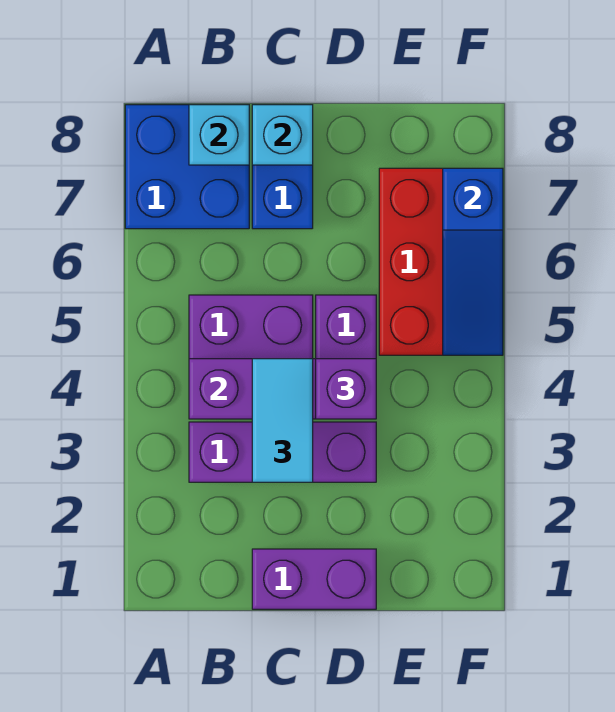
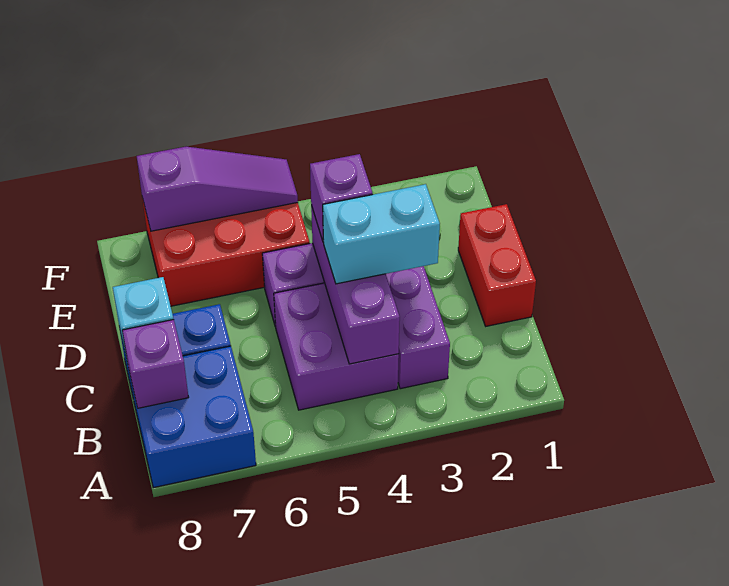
cyan 1x1 brick [189,105,249,165] -> purple 1x1 brick [122,320,189,408]
purple 1x2 brick [252,549,376,609] -> red 1x2 brick [458,204,536,326]
cyan 1x2 tile [252,359,313,482] -> cyan 1x2 brick [323,184,440,284]
blue 1x3 slope [443,168,503,355] -> purple 1x3 slope [137,147,298,231]

